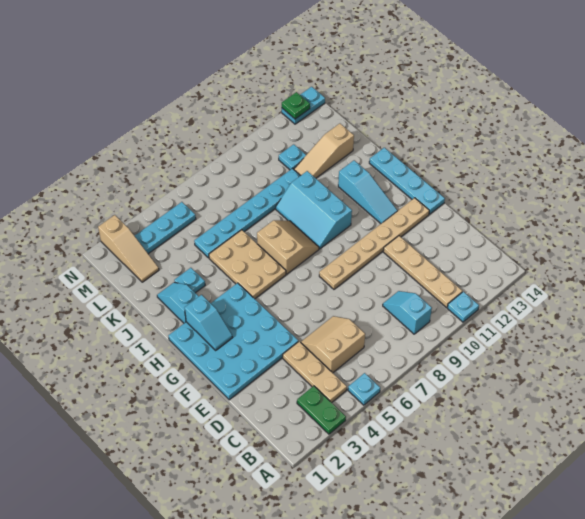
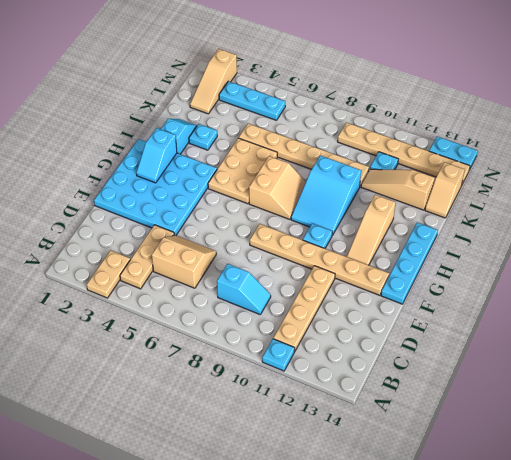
green 1x2 plate [297,386,346,434] -> tan 1x2 plate [87,250,130,298]
cyan 1x1 plate [348,373,380,405] -> cyan 1x1 plate moved to [303,223,333,248]
cyan 1x2 slope [383,291,432,334] -> cyan 1x2 slope turned to [217,264,271,314]
cyan 1x3 slope [338,160,398,223] -> tan 1x3 slope [347,195,396,265]
cyan 2x3 slope [276,171,352,249] -> cyan 2x3 slope turned to [291,156,361,235]
cyan 1x6 plate [194,168,300,258] -> tan 1x6 plate [239,123,369,186]
none -> tan 1x2 slope [425,162,465,218]
none -> tan 1x6 plate [338,123,470,184]
green 1x1 plate [282,92,310,119] -> none

